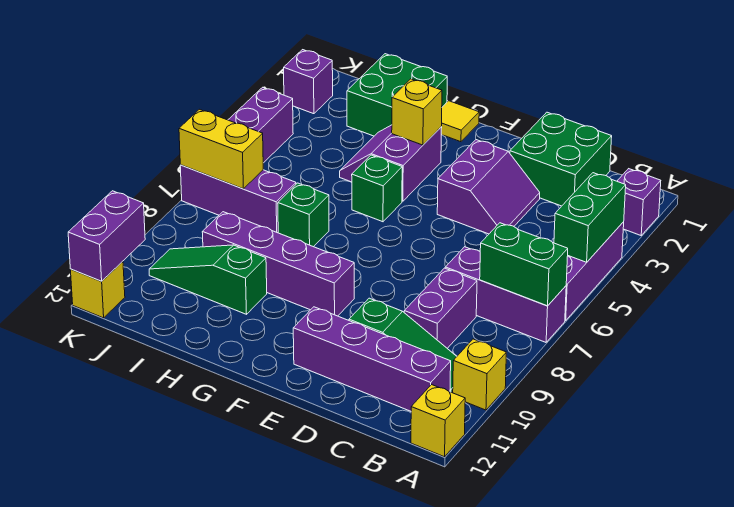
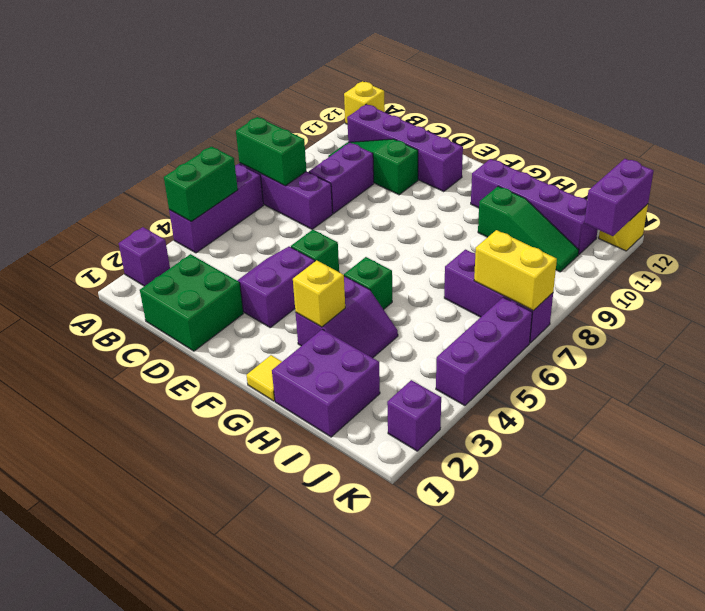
yellow 1x1 brick [453,339,506,410] -> none
purple 1x4 brick [202,212,354,316] -> purple 1x4 brick moved to [471,159,598,254]
green 2x2 brick [347,54,447,136] -> purple 2x2 brick [272,329,380,437]
green 1x1 brick [278,183,329,247] -> green 1x1 brick moved to [291,230,339,272]

